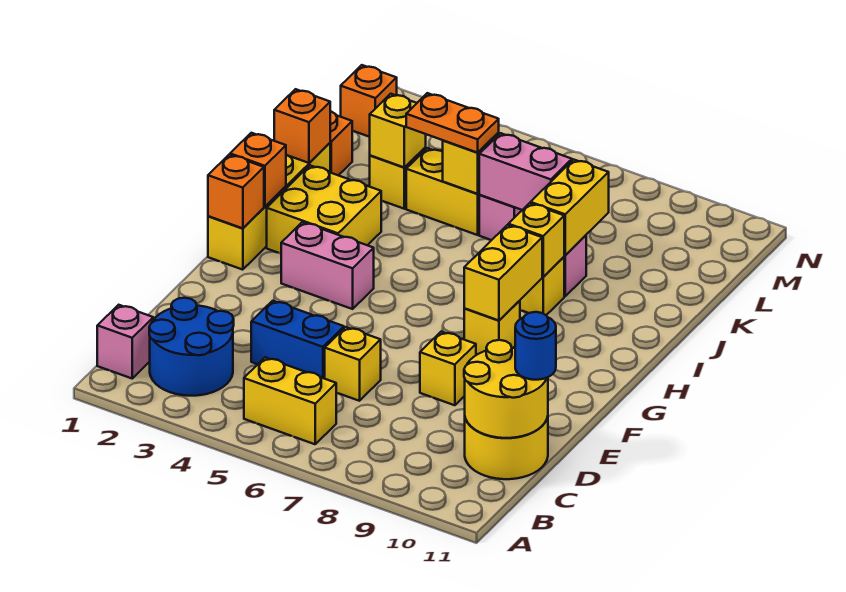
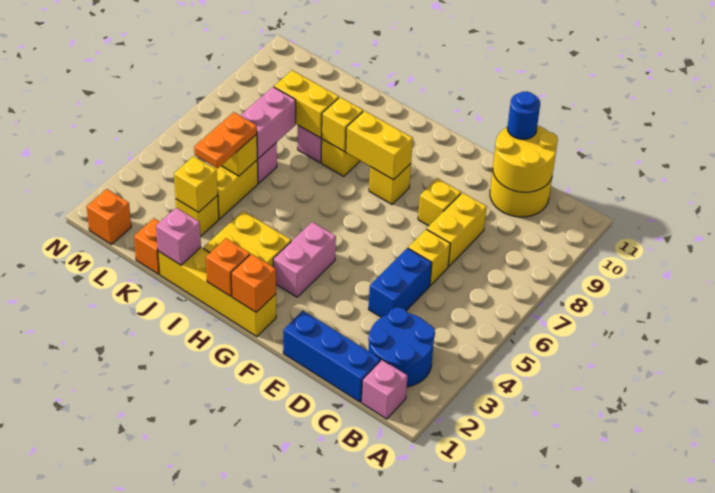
yellow 1x2 brick [244,357,336,444] -> yellow 1x2 brick moved to [427,193,487,266]
none -> blue 1x3 brick [283,311,381,402]
orange 1x1 brick [274,89,330,163] -> pink 1x1 brick [156,208,201,265]

